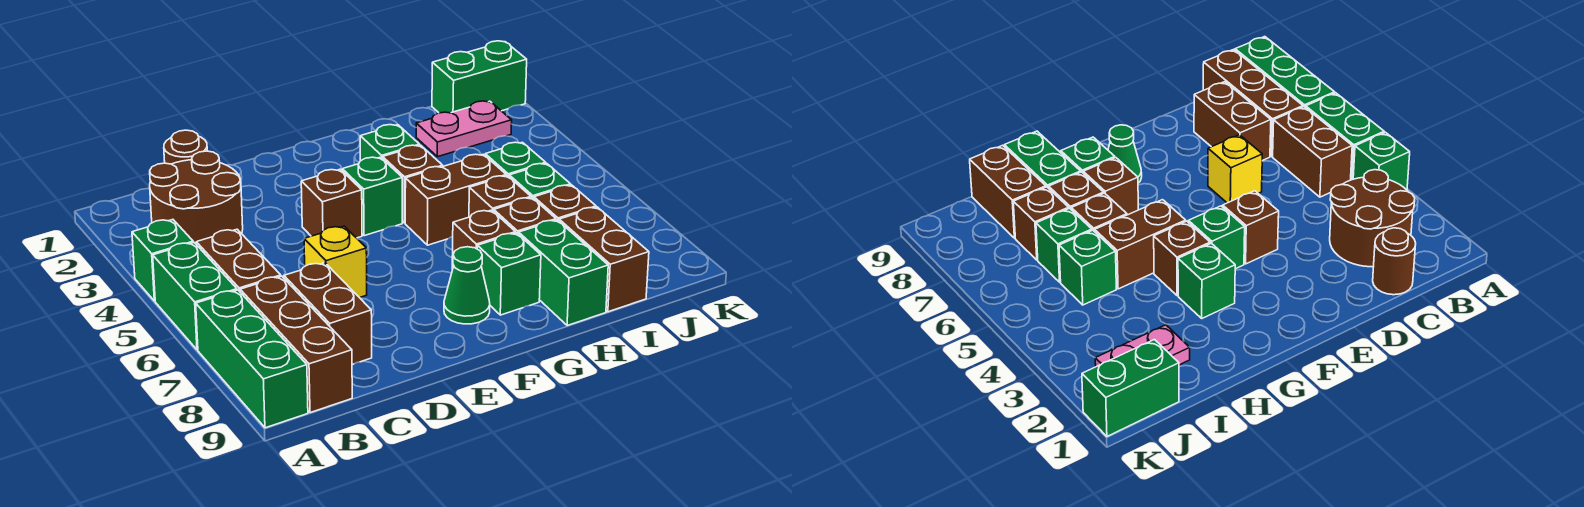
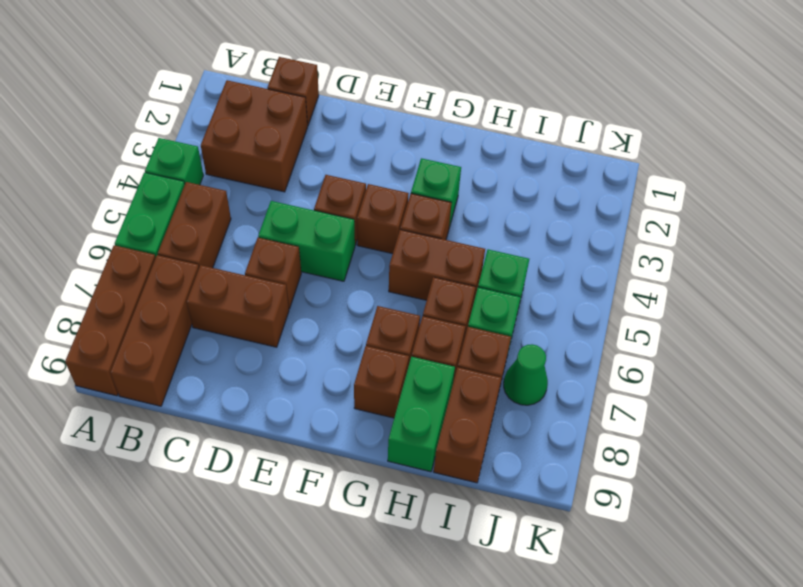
green 1x3 brick [196,290,308,428] -> brown 1x3 brick [65,245,156,396]
brown 2x2 round brick [150,151,243,244] -> brown 2x2 brick [201,80,308,192]
brown 1x1 round brick [164,130,207,164] -> brown 1x1 brick [267,57,319,126]
brown 1x2 brick [284,263,372,364] -> brown 1x2 brick turned to [187,265,289,347]
yellow 1x1 brick [304,226,367,298] -> brown 1x1 brick [245,237,301,309]
green 1x1 brick [342,157,402,236] -> brown 1x1 brick [357,184,409,254]
green 1x1 cone [444,247,490,324] -> green 1x1 cone moved to [504,344,548,405]
green 1x1 brick [477,233,541,315] -> brown 1x1 brick [354,346,409,418]
pink 1x2 plate [416,101,512,157] -> none
green 1x2 brick [432,41,527,113] -> green 1x2 brick moved to [258,201,355,281]

